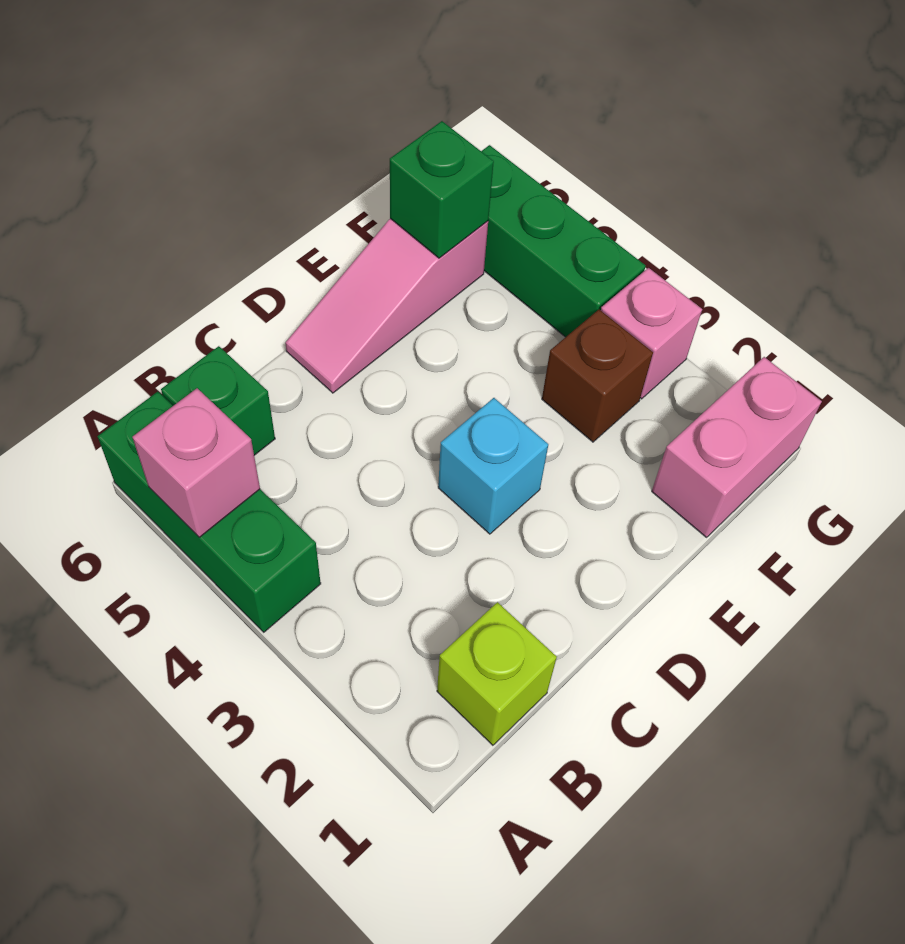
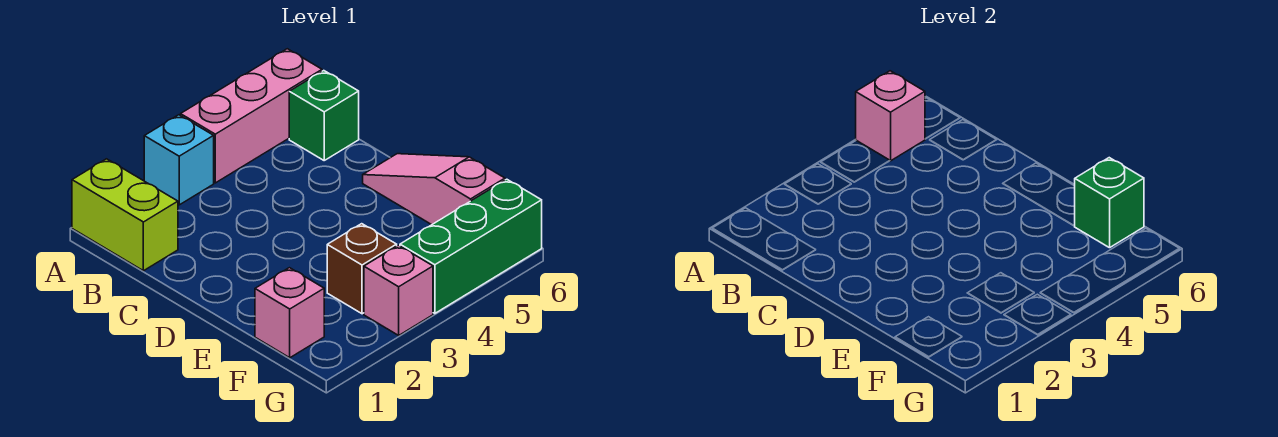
green 1x3 brick [98,392,321,632] -> pink 1x3 brick [181,49,322,183]
lime 1x1 brick [437,602,557,745] -> lime 1x2 brick [72,159,178,271]
cyan 1x1 brick [438,398,548,534] -> cyan 1x1 brick moved to [144,115,214,205]
pink 1x2 brick [652,357,822,537] -> pink 1x1 brick [255,268,324,358]

